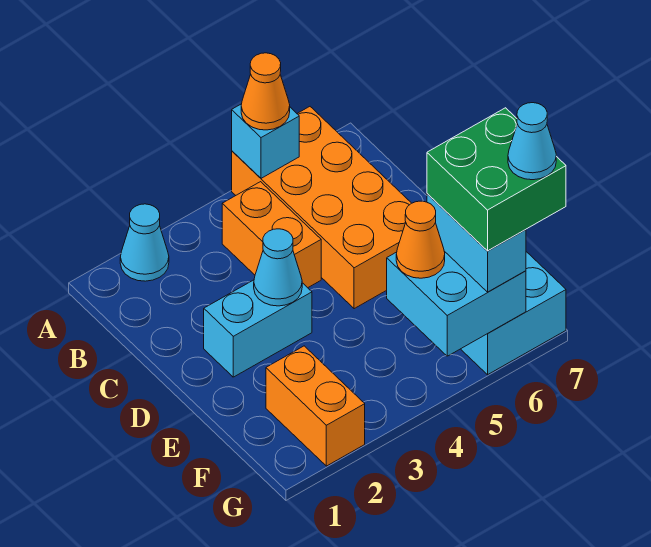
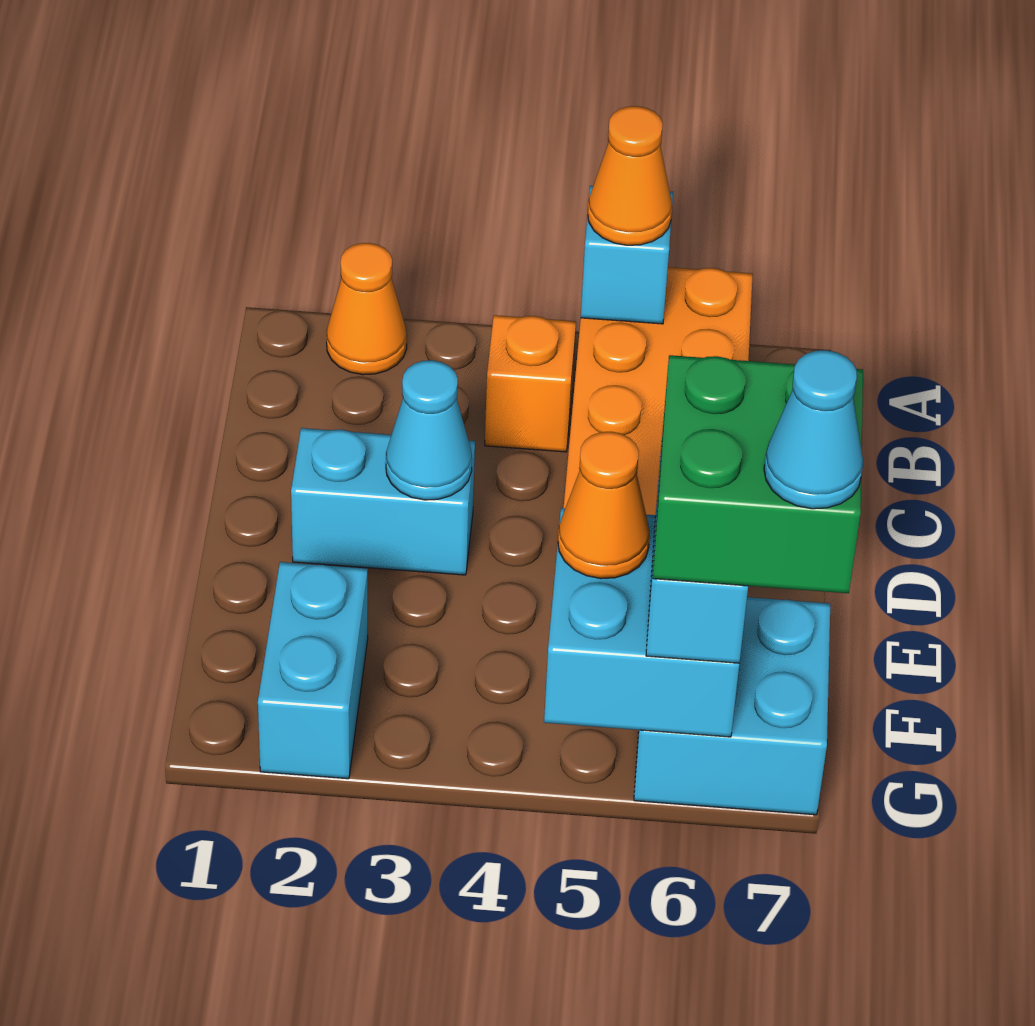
cyan 1x1 cone [120,204,169,281] -> orange 1x1 cone [326,243,407,375]
orange 1x2 brick [222,182,321,288] -> orange 1x1 brick [485,315,576,452]
orange 1x2 brick [266,346,365,466] -> cyan 1x2 brick [258,562,368,779]

